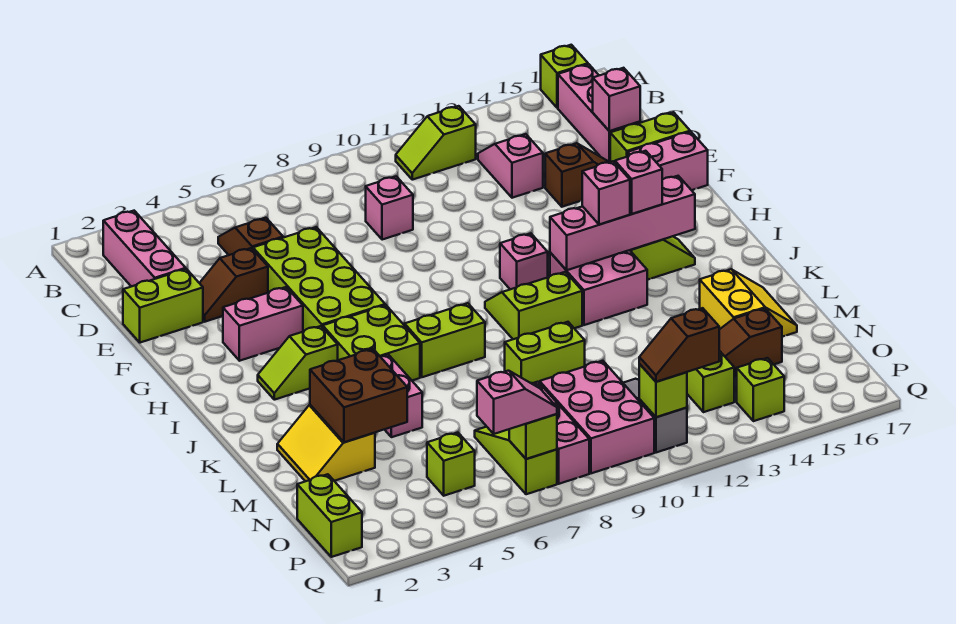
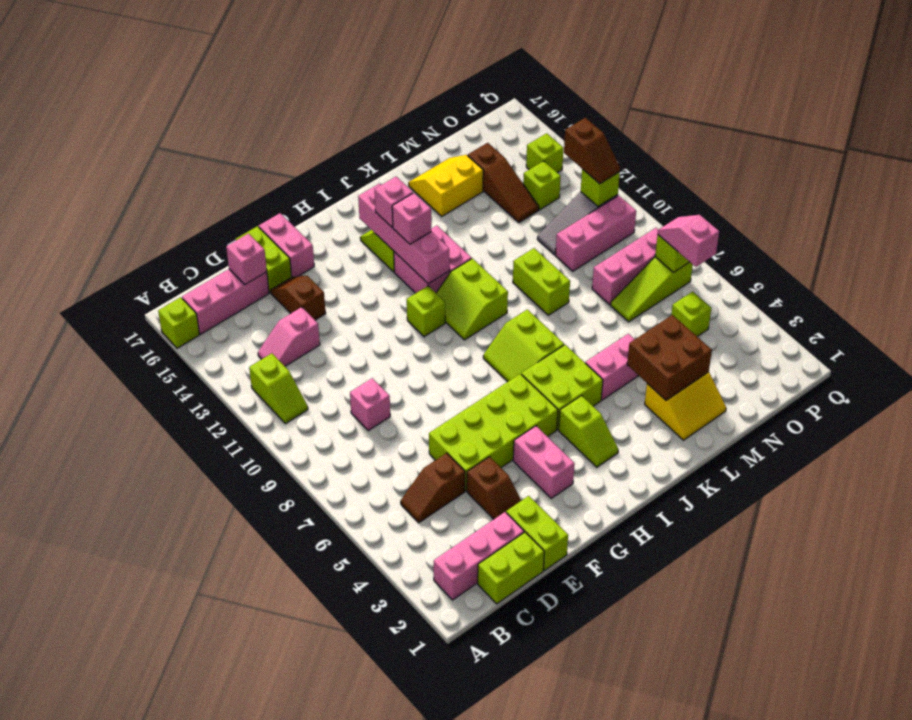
pink 1x1 brick [500,233,548,289] -> lime 1x1 brick [407,286,445,337]
pink 2x3 brick [540,361,654,473] -> pink 1x3 brick [555,195,636,271]
lime 1x2 brick [297,474,362,557] -> lime 1x2 brick moved to [478,532,544,604]

